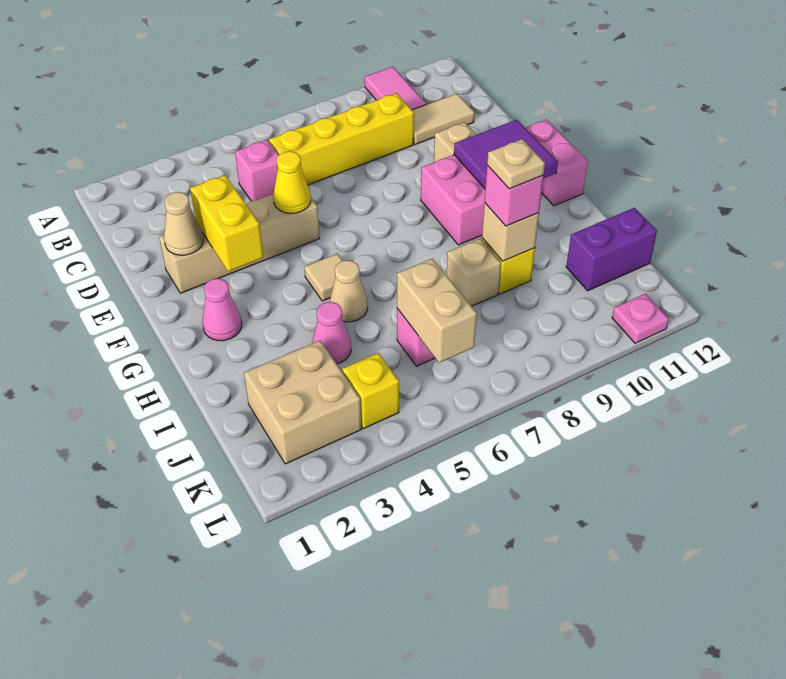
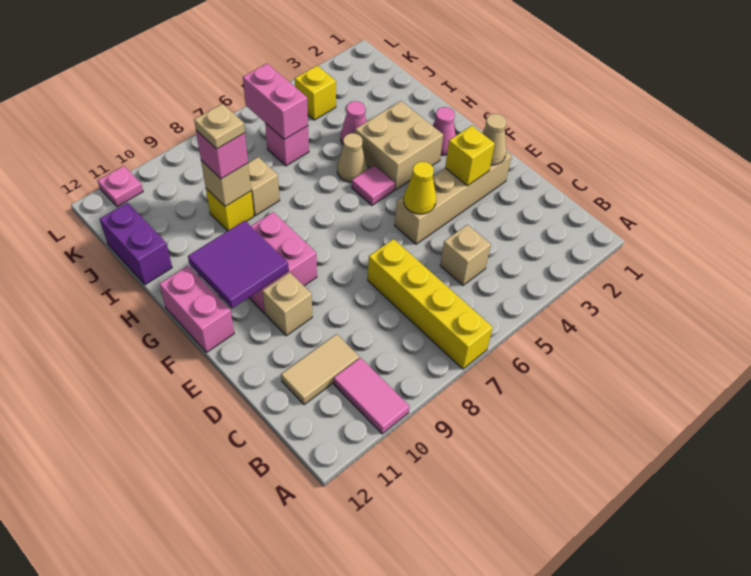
pink 1x1 brick [235,140,279,201] -> tan 1x1 brick [440,225,491,285]
yellow 1x4 brick [269,93,414,185] -> yellow 1x4 brick turned to [368,239,493,369]
yellow 1x2 brick [190,175,263,271] -> yellow 1x1 brick [445,126,495,186]
tan 1x1 tile [304,254,343,301] -> pink 1x1 tile [352,165,395,205]
tan 2x2 brick [244,341,361,464] -> tan 2x2 brick moved to [355,101,443,190]
tan 1x2 brick [397,259,477,363] -> pink 1x2 brick [243,64,308,139]
purple 1x2 brick [566,208,657,291] -> purple 1x2 brick turned to [100,203,172,285]

